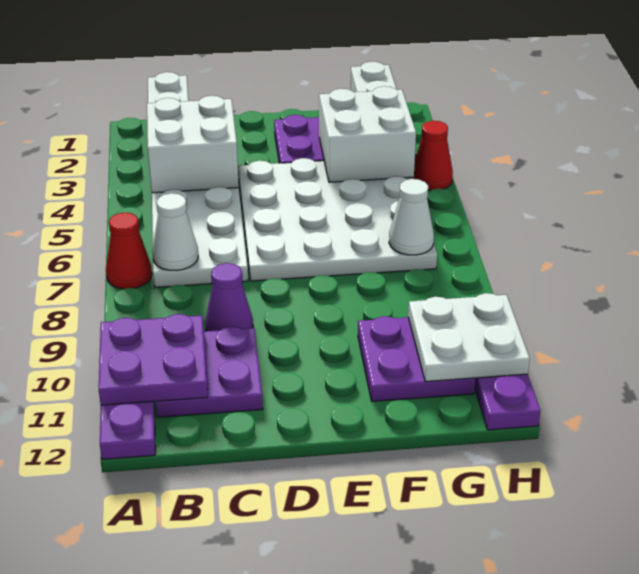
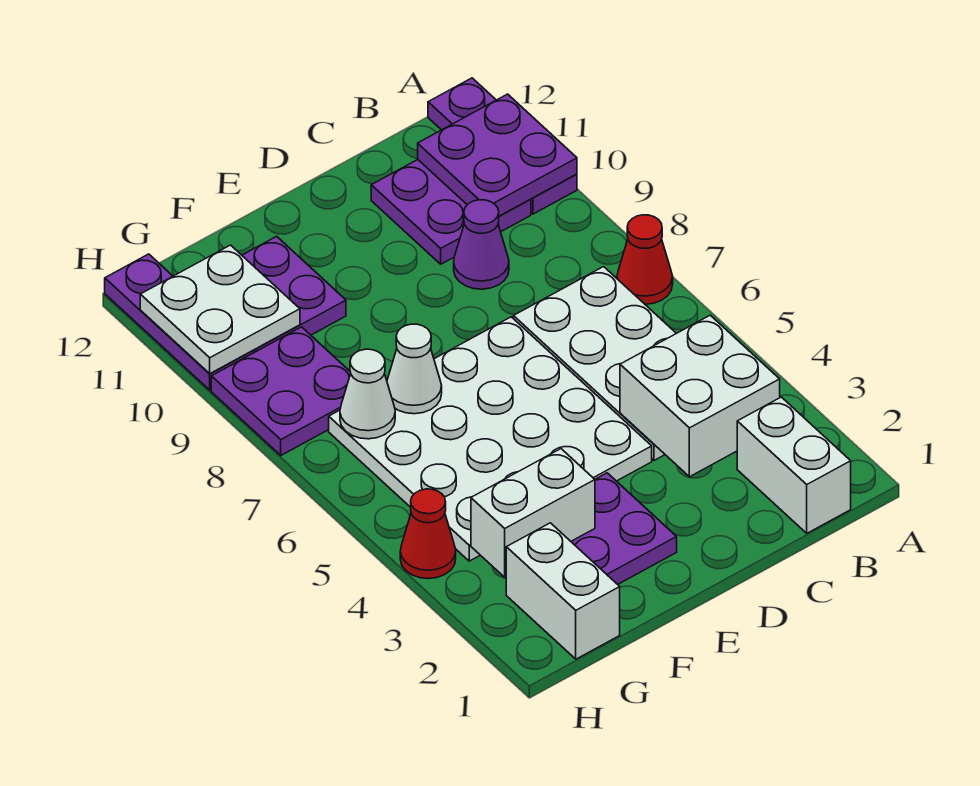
white 1x1 cone [152,193,198,270] -> white 1x1 cone moved to [387,324,442,414]
white 2x2 brick [319,86,416,182] -> white 1x2 brick [471,449,595,577]
none -> purple 2x2 plate [211,327,351,455]

